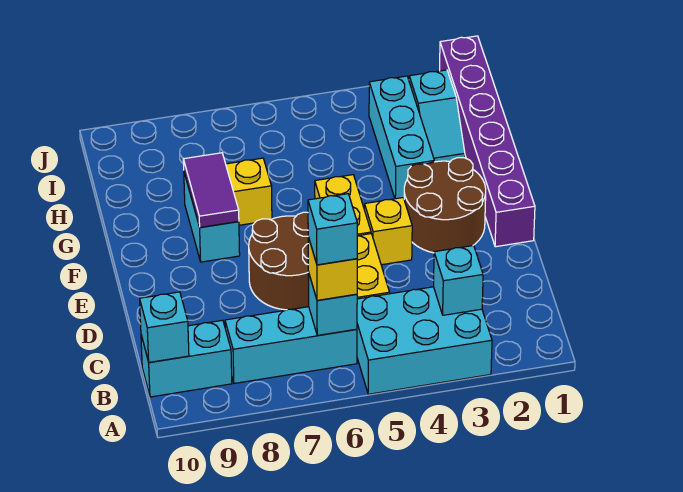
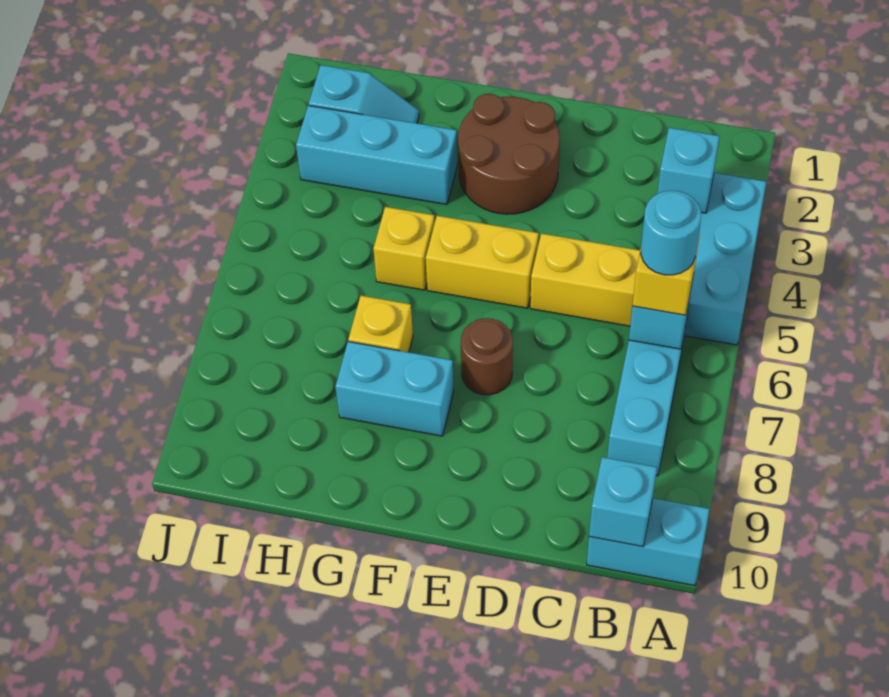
cyan 1x1 brick [308,194,357,265] -> cyan 1x1 round brick [641,191,701,275]
cyan 1x2 brick [141,320,232,397] -> cyan 1x2 brick turned to [587,498,709,586]
brown 2x2 round brick [249,212,309,310] -> brown 1x1 round brick [461,318,513,395]
purple 1x6 brick [440,36,535,247] -> none
yellow 1x1 brick [364,198,412,265] -> yellow 1x1 brick moved to [373,207,435,290]
purple 1x2 tile [183,153,239,227] -> none

